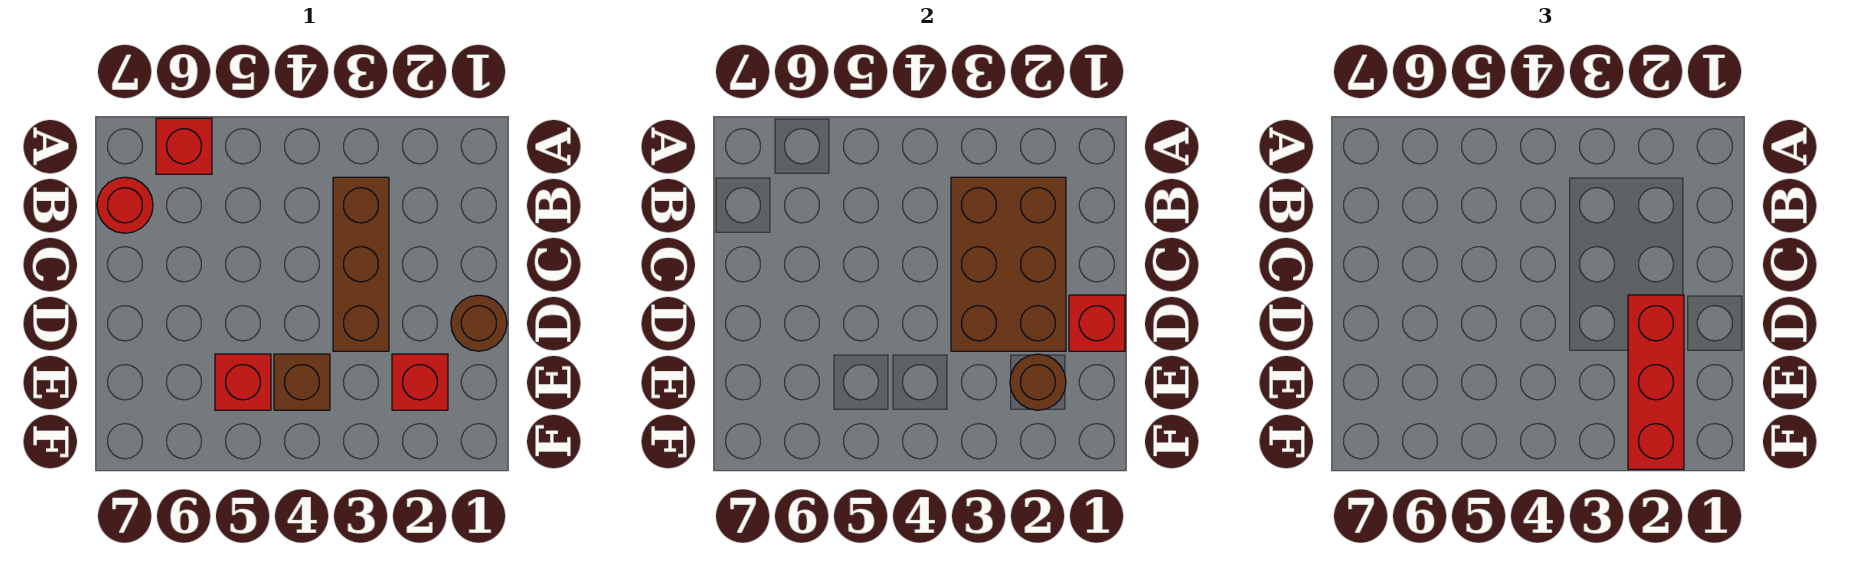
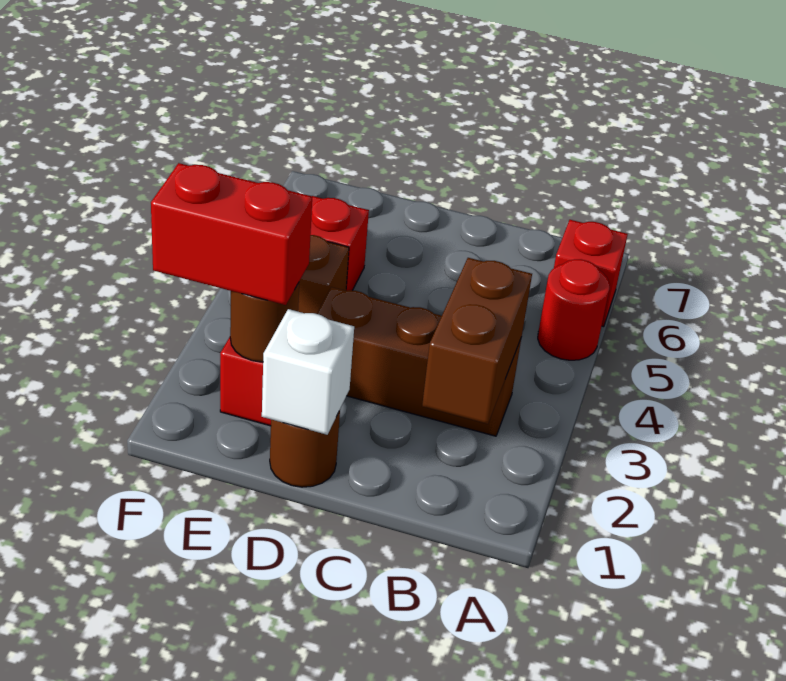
brown 2x3 brick [951,177,1066,351] -> brown 1x2 brick [422,258,532,424]
red 1x1 round brick [97,177,153,233] -> red 1x1 round brick moved to [538,259,610,360]
red 1x1 brick [1069,295,1125,351] -> white 1x1 brick [262,309,354,435]
red 1x3 brick [1628,295,1684,469] -> red 1x2 brick [151,163,312,305]

